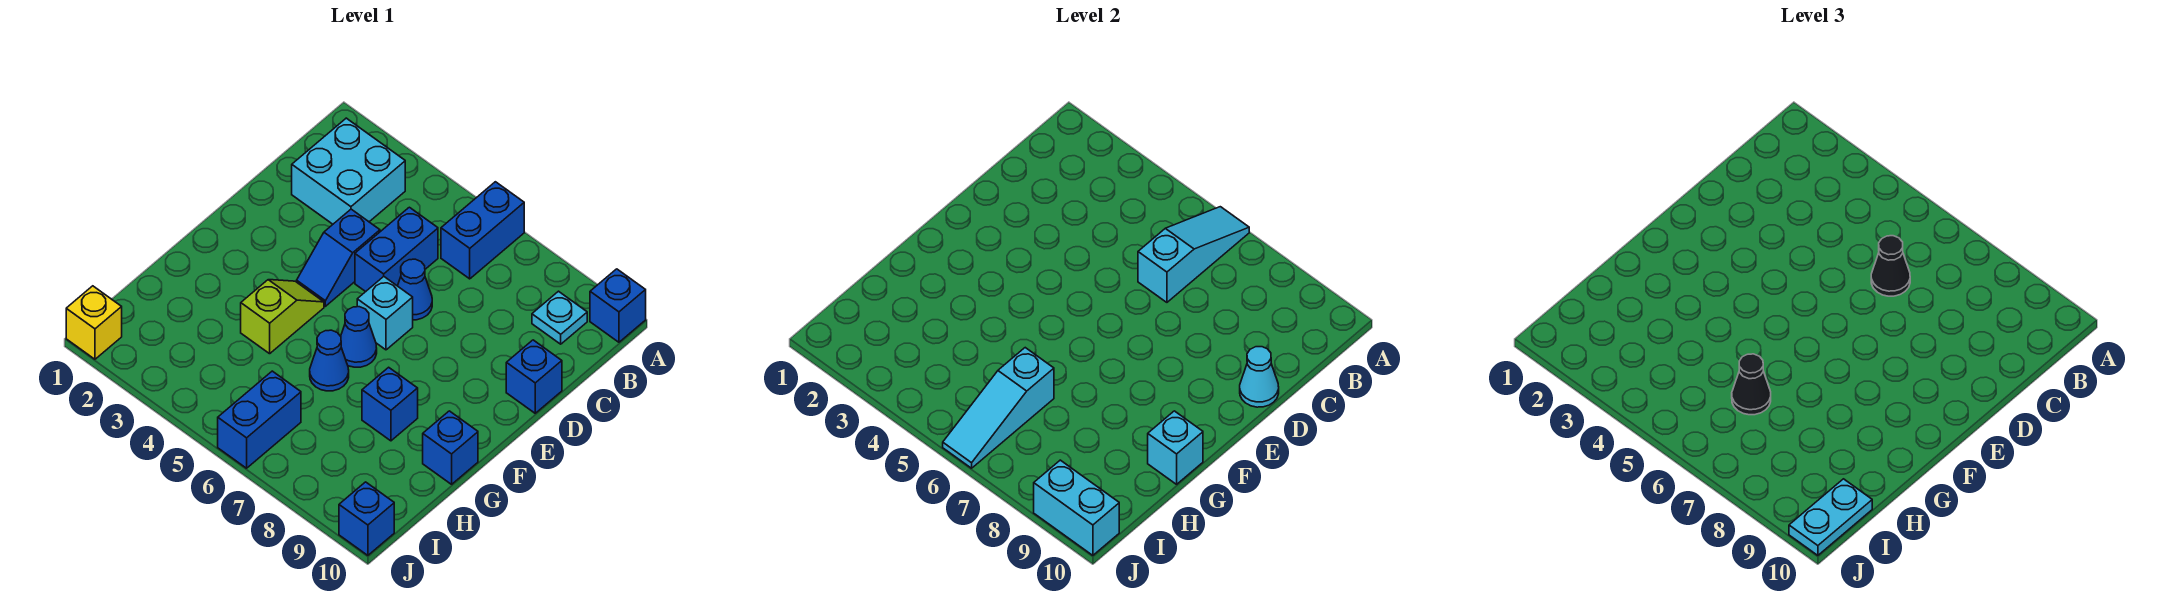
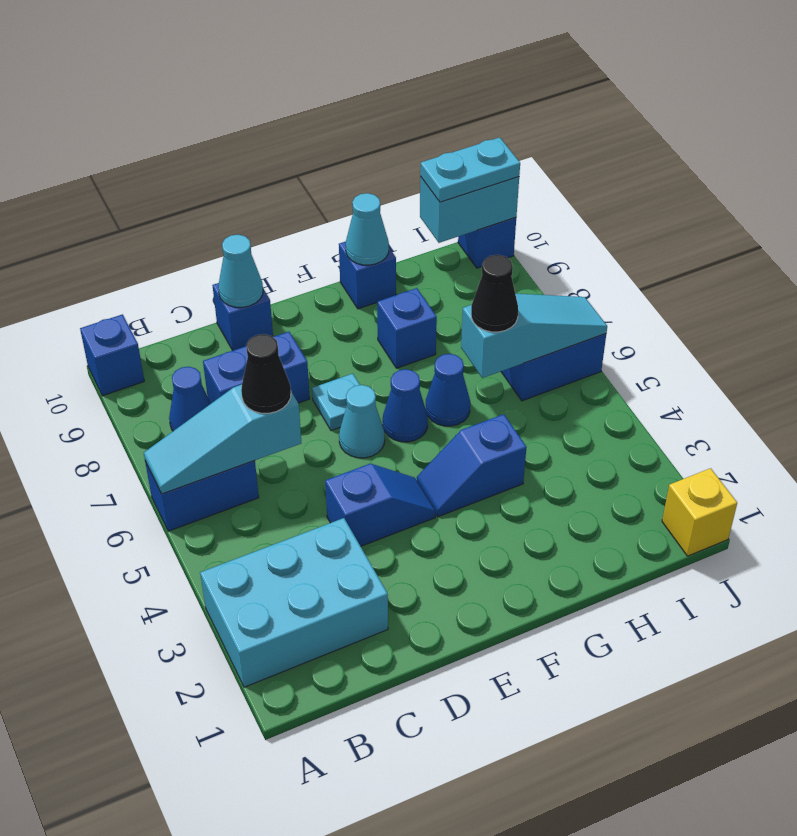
cyan 2x2 brick [292,118,405,224] -> cyan 2x3 brick [200,518,388,687]
cyan 1x1 plate [532,291,587,344] -> cyan 1x1 plate moved to [312,374,360,430]
blue 1x2 brick [355,207,438,292] -> blue 1x2 brick moved to [203,332,310,403]
blue 1x1 cone [398,259,432,320] -> blue 1x1 cone moved to [169,367,211,431]
cyan 1x1 brick [357,277,413,350] -> cyan 1x1 cone [339,385,385,458]
lime 1x2 slope [241,280,324,354] -> blue 1x2 slope [417,414,526,517]
cyan 1x1 brick [1148,411,1203,484] -> cyan 1x1 cone [346,193,389,265]
cyan 1x2 brick [1034,460,1119,555] -> cyan 1x2 brick turned to [420,177,519,243]

